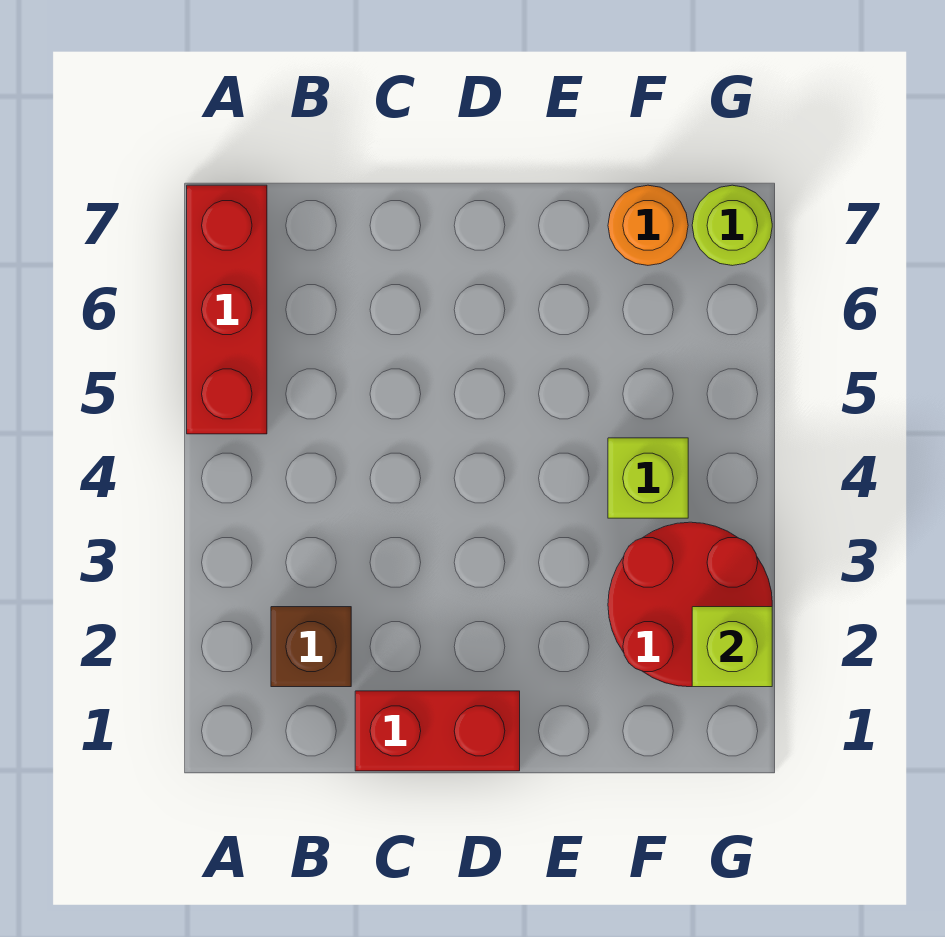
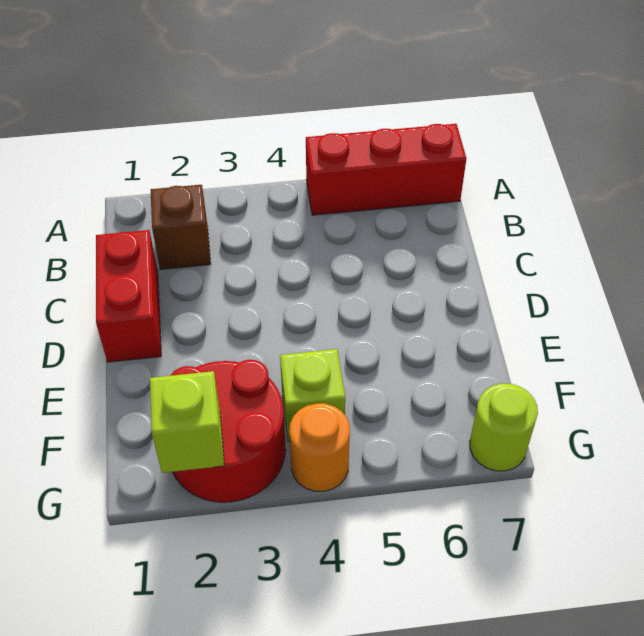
orange 1x1 round brick [608,185,688,265] -> orange 1x1 round brick moved to [289,403,350,492]

